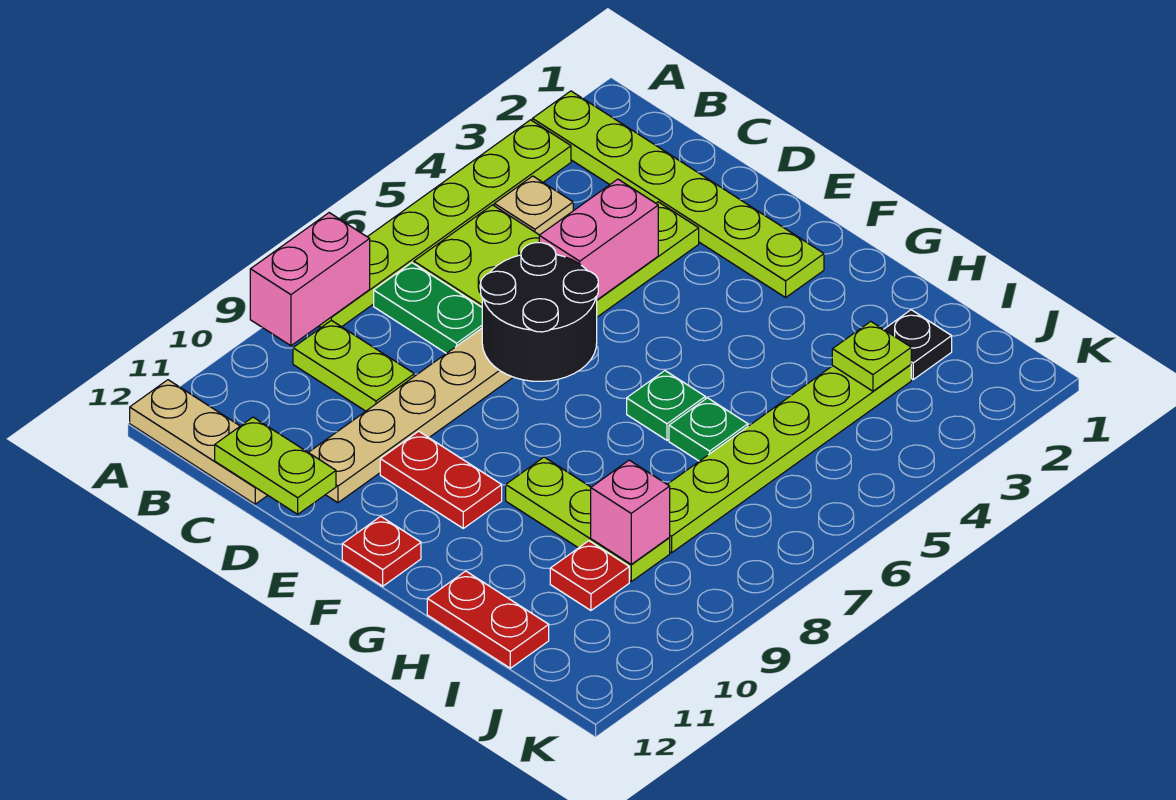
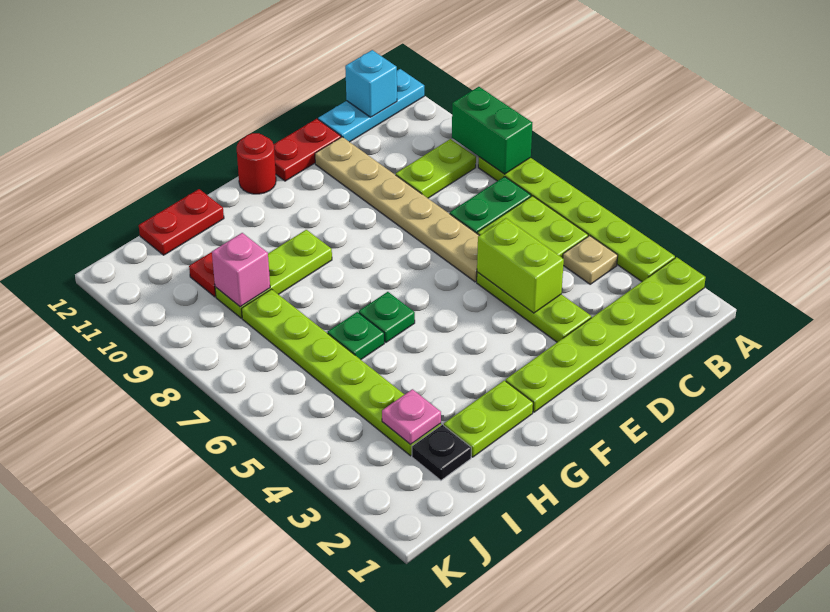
pink 1x2 brick [250,213,370,346] -> green 1x2 brick [452,87,532,174]
tan 1x3 plate [130,380,268,504] -> cyan 1x3 plate [318,69,424,142]
none -> cyan 1x1 brick [345,50,397,117]
lime 1x2 plate [215,417,336,514] -> lime 1x2 plate moved to [444,380,533,457]
pink 1x2 brick [539,179,658,300] -> lime 1x2 brick [477,218,564,313]
black 2x2 round brick [481,243,598,381] -> none
red 1x2 plate [380,431,502,528] -> red 1x2 plate moved to [274,119,341,181]
red 1x1 plate [342,516,421,586] -> red 1x1 round brick [237,133,276,194]
lime 1x1 plate [832,322,911,391] -> pink 1x1 plate [382,389,441,445]

